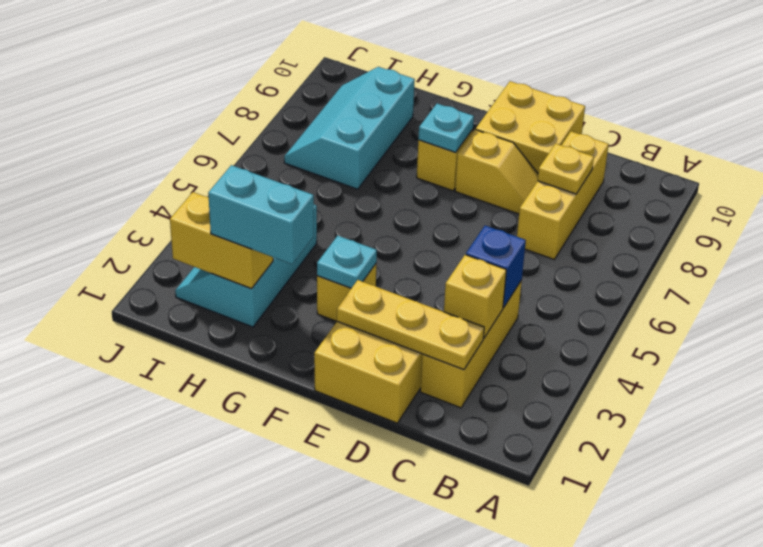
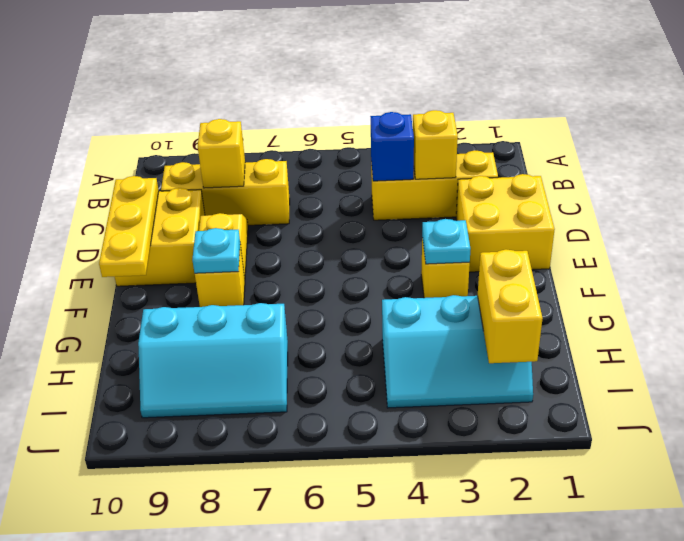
yellow 1x3 plate [337,280,484,370] -> yellow 1x3 plate moved to [99,176,159,277]
yellow 1x1 plate [538,144,594,194] -> yellow 1x1 brick [198,119,245,188]
cyan 1x2 brick [208,165,314,264] -> none

